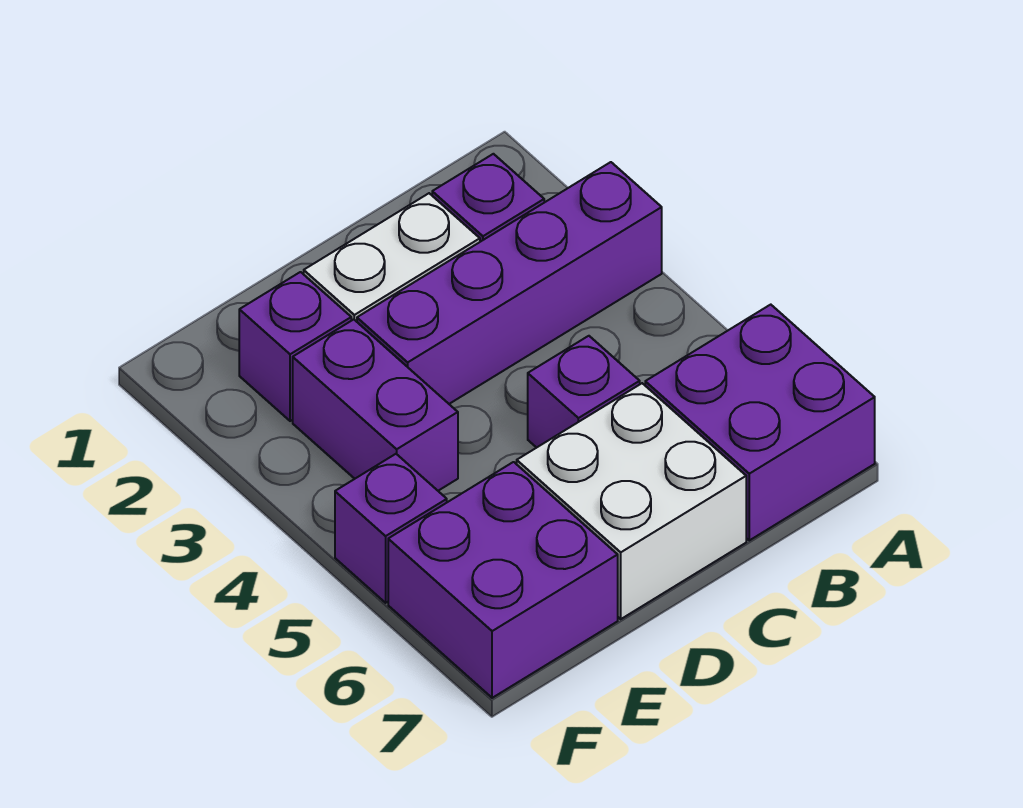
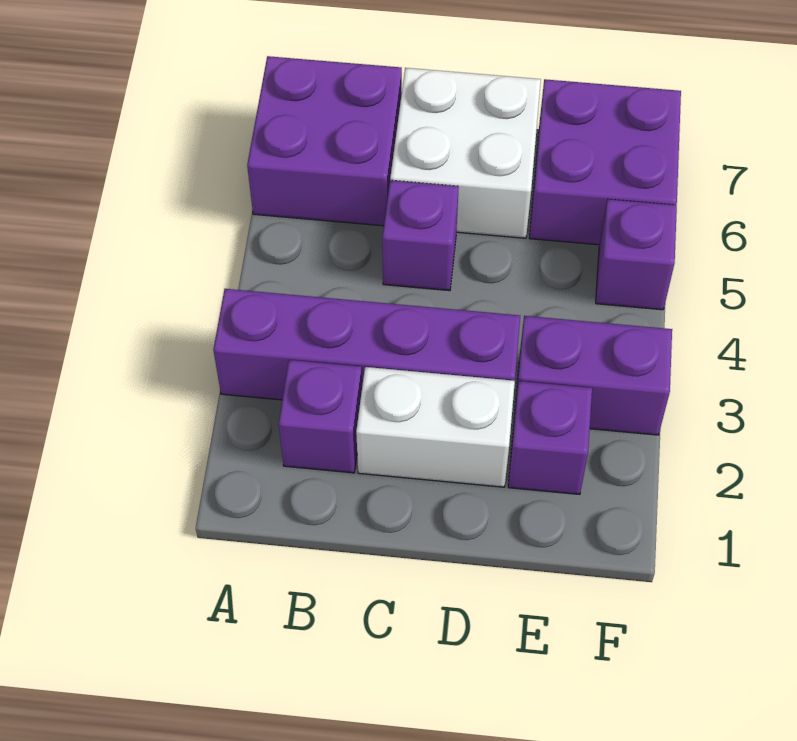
purple 1x2 brick [293,319,458,491] -> purple 1x2 brick turned to [514,316,672,435]

